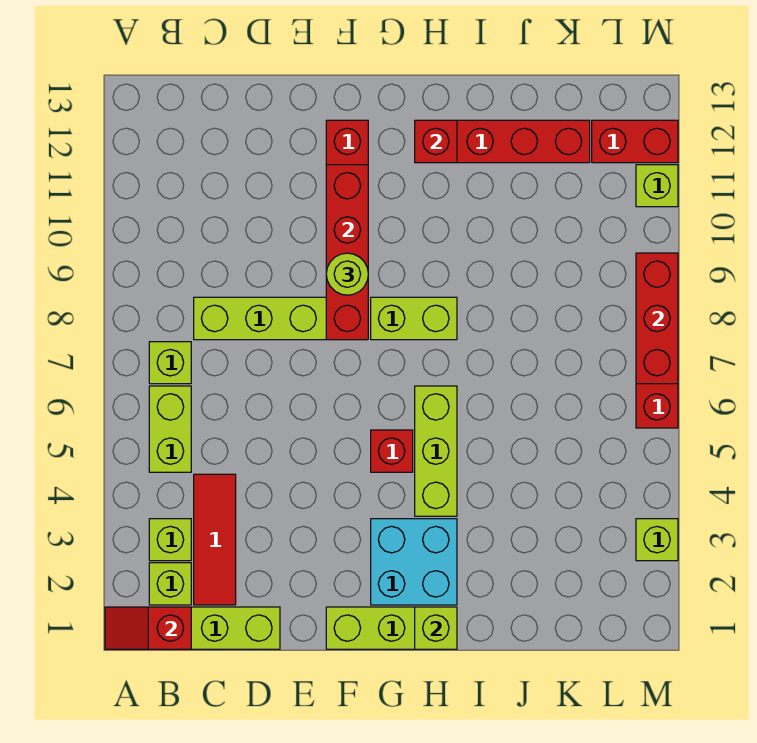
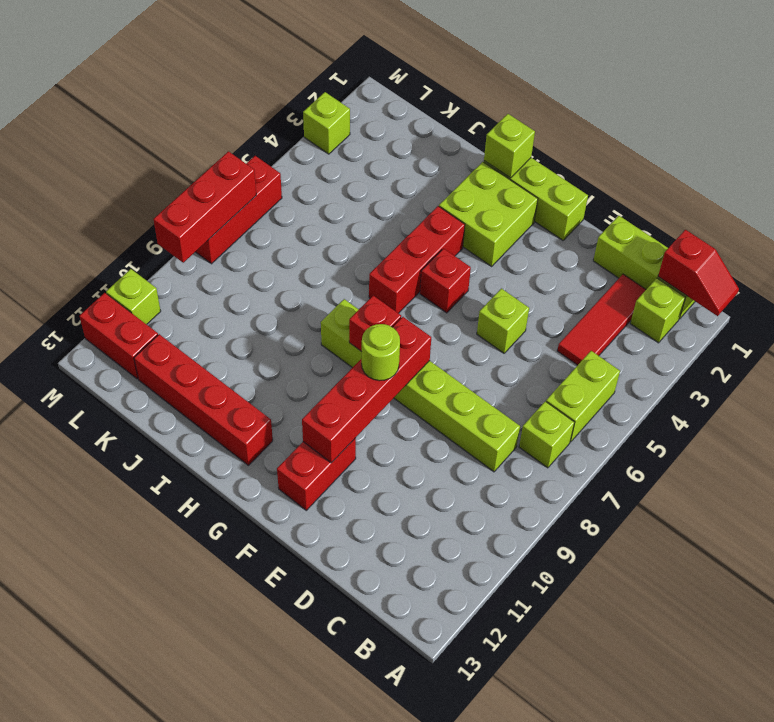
lime 1x1 brick [149,519,191,561] -> lime 1x1 brick moved to [477,289,529,353]
cyan 2x2 brick [371,519,457,605] -> lime 2x2 brick [439,162,538,266]
lime 1x3 brick [415,386,457,516] -> red 1x3 brick [369,206,465,313]
red 1x1 brick [415,120,457,163] -> red 1x1 brick moved to [349,296,401,352]

